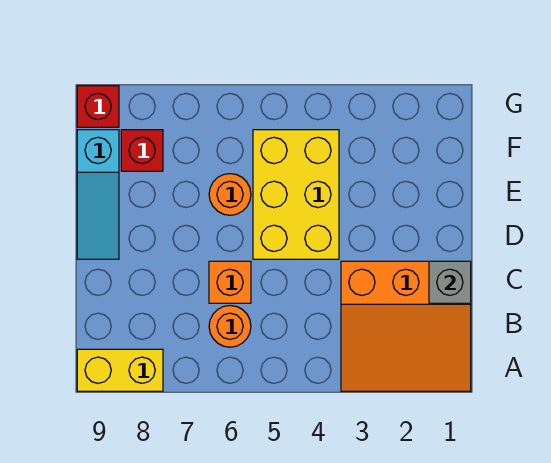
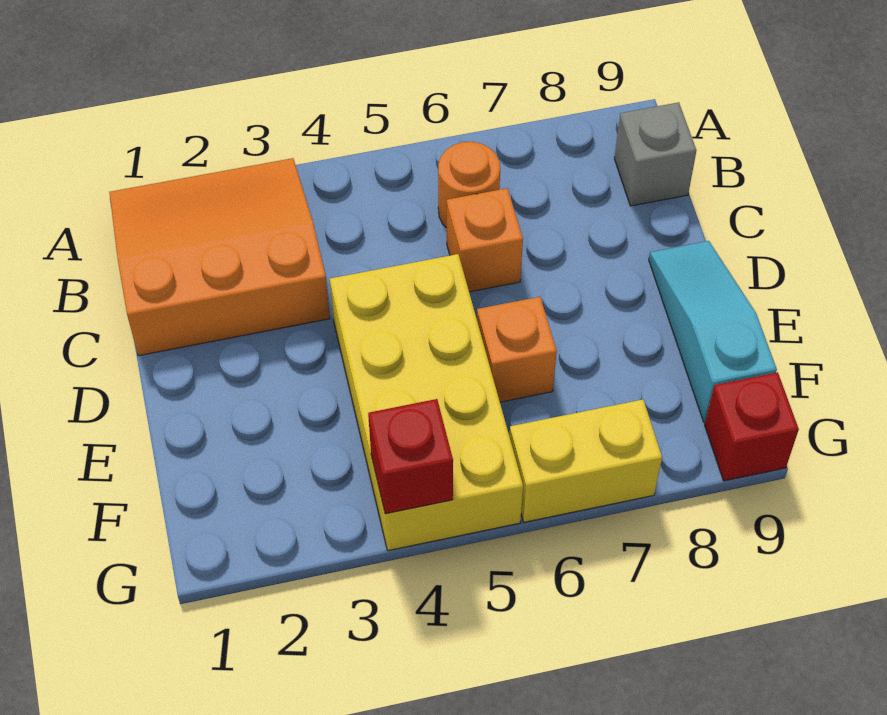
yellow 1x2 brick [77,349,163,391] -> yellow 1x2 brick moved to [509,400,662,522]
grey 1x1 brick [429,261,471,303] -> grey 1x1 brick moved to [614,102,696,206]
yellow 2x3 brick [253,130,339,259] -> yellow 2x4 brick [330,254,523,551]
orange 1x1 round brick [209,174,251,215] -> orange 1x1 brick [477,297,557,402]
red 1x1 brick [121,130,163,171] -> red 1x1 brick moved to [368,399,453,514]

